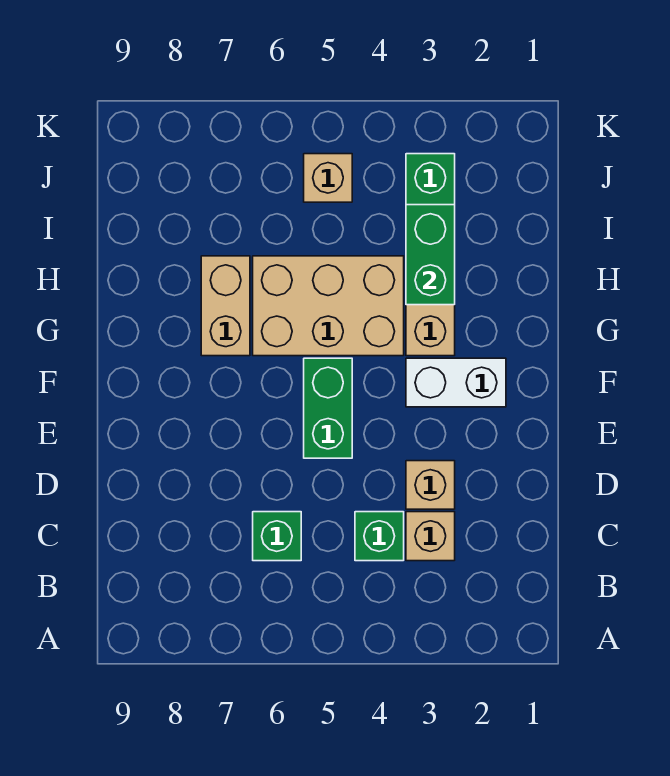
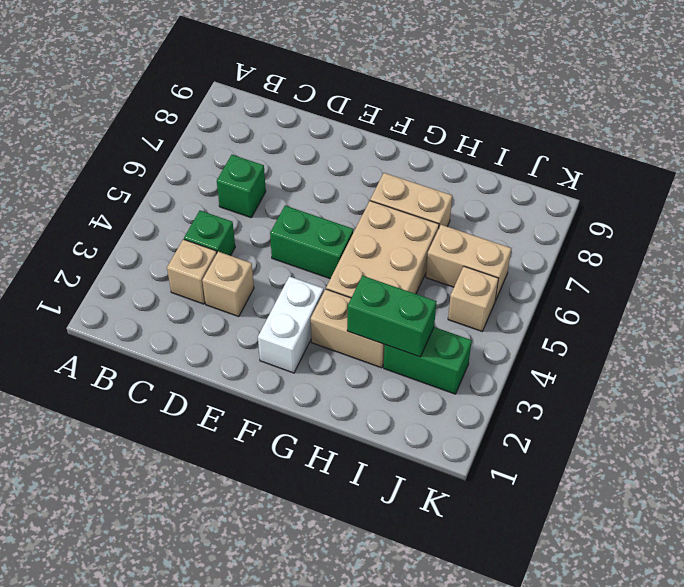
none -> tan 1x2 brick [426,225,511,301]

